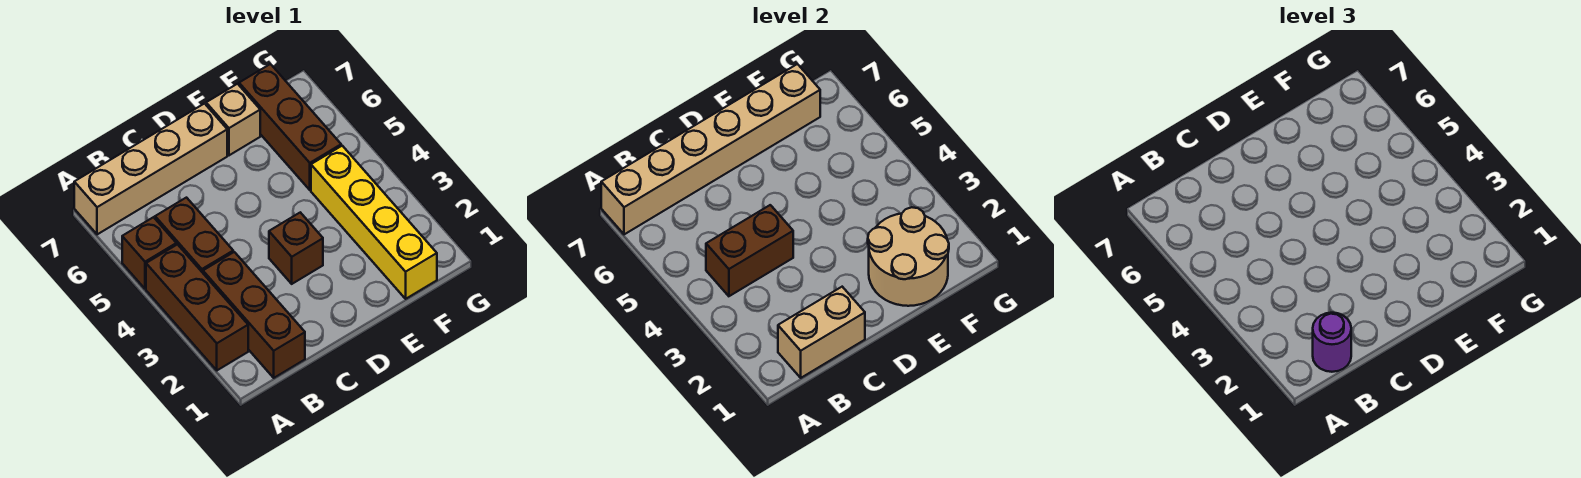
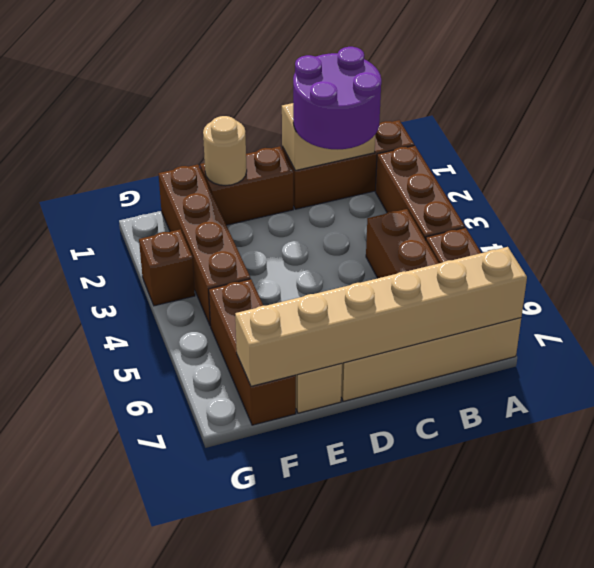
brown 1x3 brick [203,252,305,378] -> brown 1x3 brick turned to [282,120,414,209]
purple 1x1 round brick [1313,313,1351,372] -> purple 2x2 round brick [293,47,381,149]
brown 1x2 brick [706,205,793,296] -> brown 1x2 brick moved to [200,146,293,225]
brown 1x1 brick [269,212,323,284] -> brown 1x1 brick moved to [139,230,195,306]
tan 2x2 round brick [868,207,949,306] -> tan 1x1 round brick [203,116,247,186]
yellow 1x4 brick [311,146,437,299] -> brown 1x4 brick [158,165,250,326]

